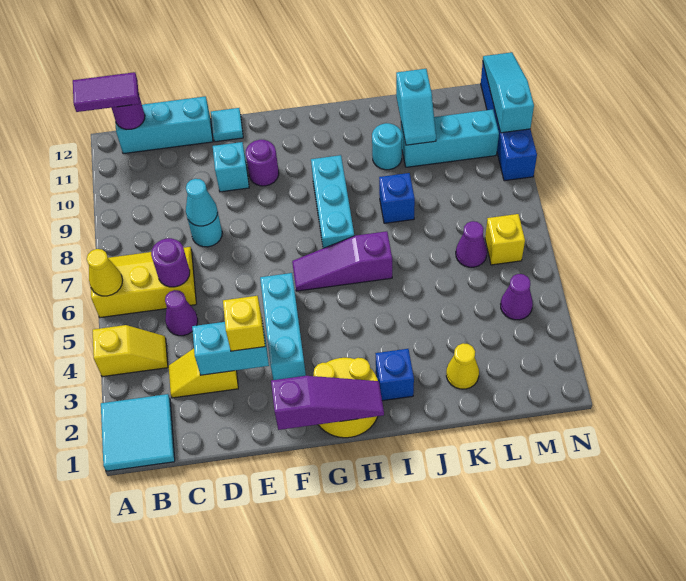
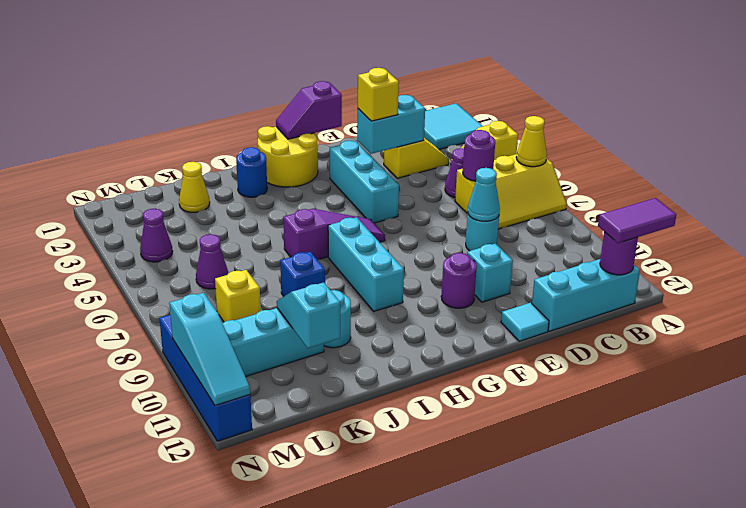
purple 1x3 slope [271,376,384,430] -> purple 1x2 slope [276,81,342,139]
blue 1x1 brick [375,349,414,401] -> blue 1x1 round brick [236,147,267,197]
yellow 1x1 brick [485,214,525,265] -> yellow 1x1 brick moved to [215,270,261,322]

